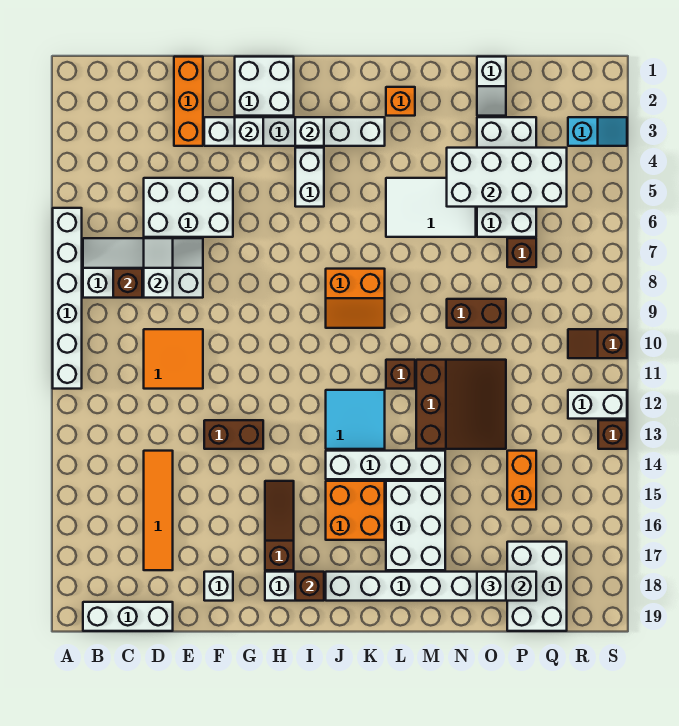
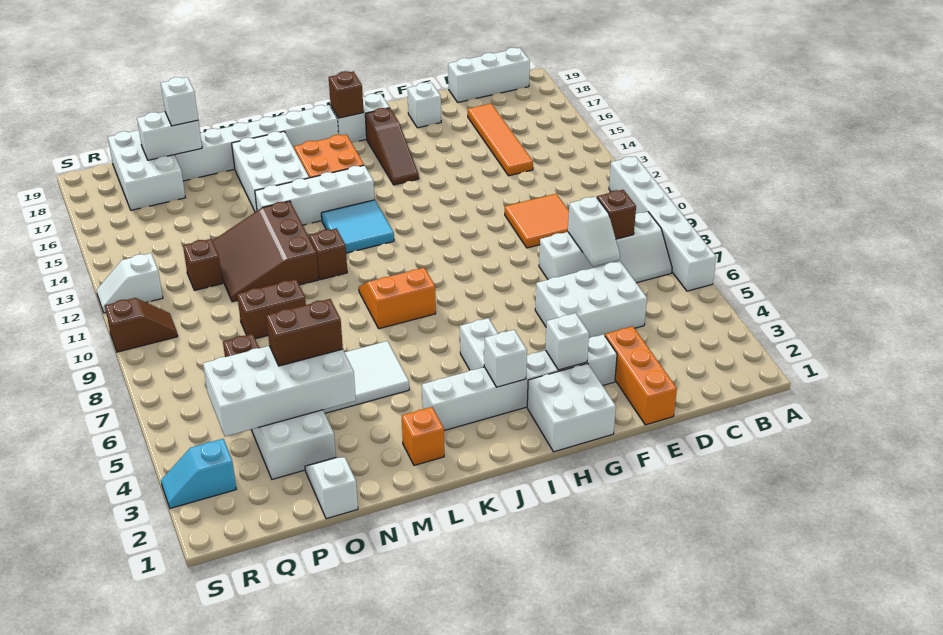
brown 1x2 brick [204,420,263,449] -> brown 1x2 brick moved to [266,299,343,366]
orange 1x2 brick [507,451,536,510] -> none
white 1x2 brick [568,390,627,419] -> white 1x2 slope [97,253,163,313]
brown 1x1 brick [598,420,627,449] -> brown 1x1 brick moved to [183,239,222,290]

